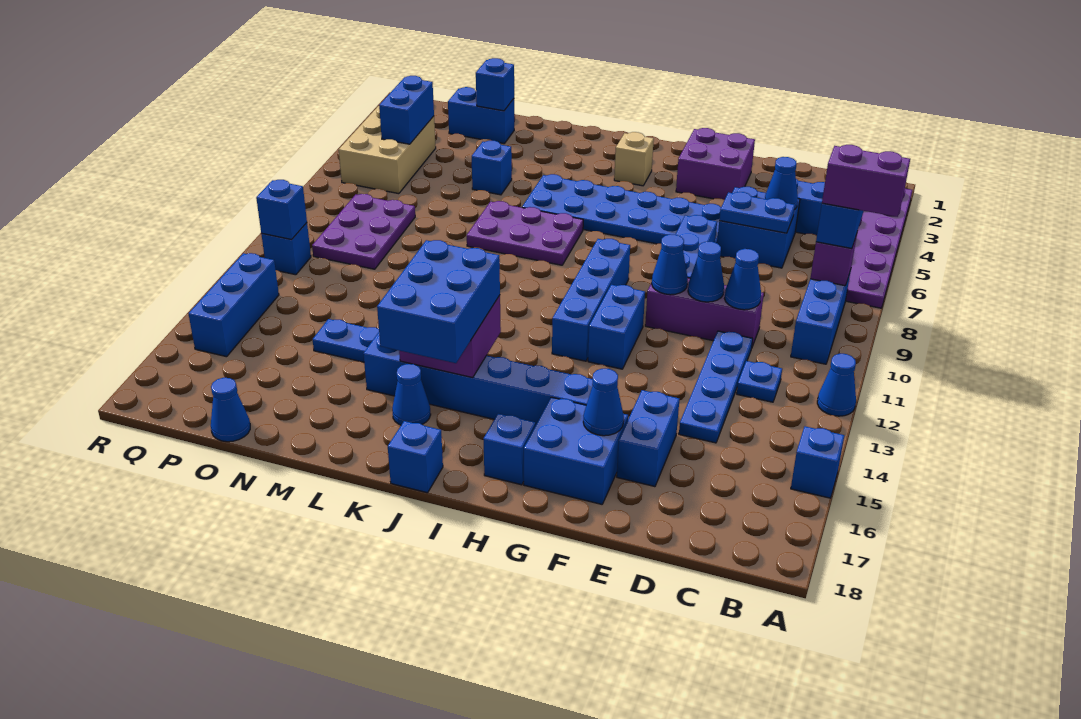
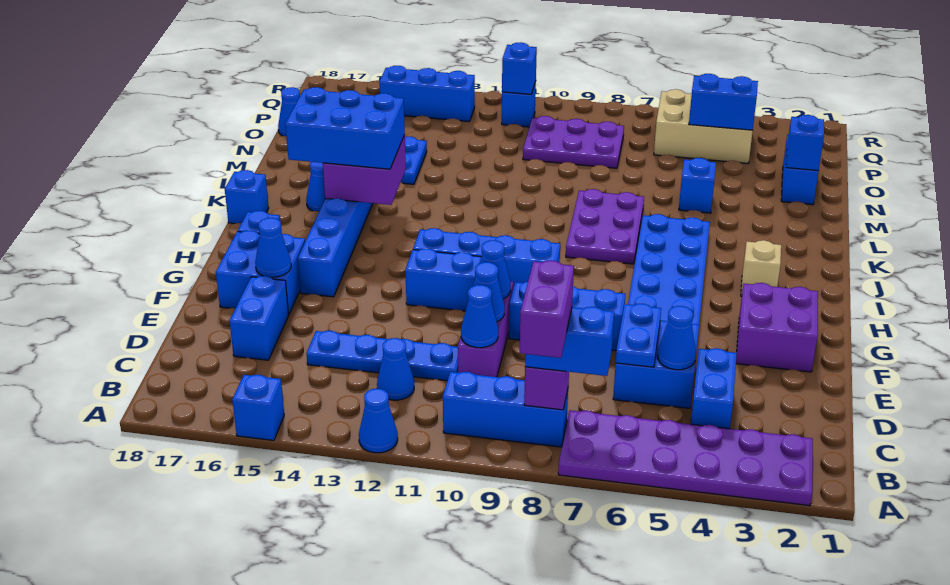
blue 1x1 plate [737,361,782,402] -> blue 1x1 cone [377,338,414,400]
blue 1x2 brick [617,390,679,487] -> blue 1x2 brick turned to [230,276,289,360]

